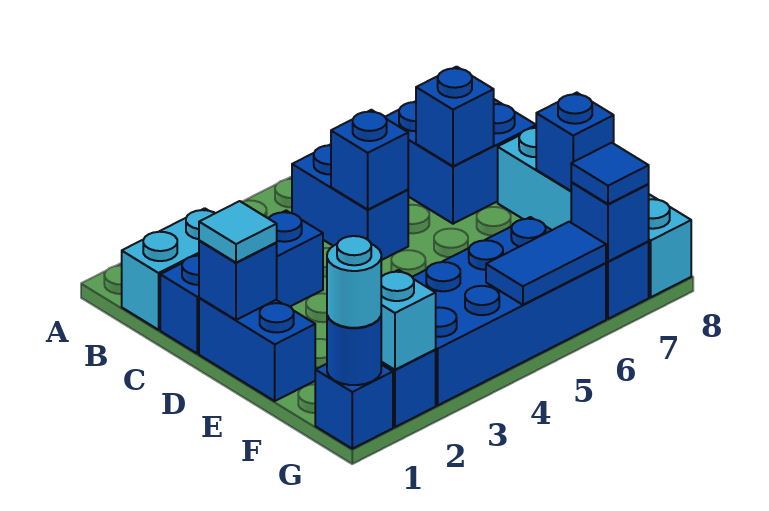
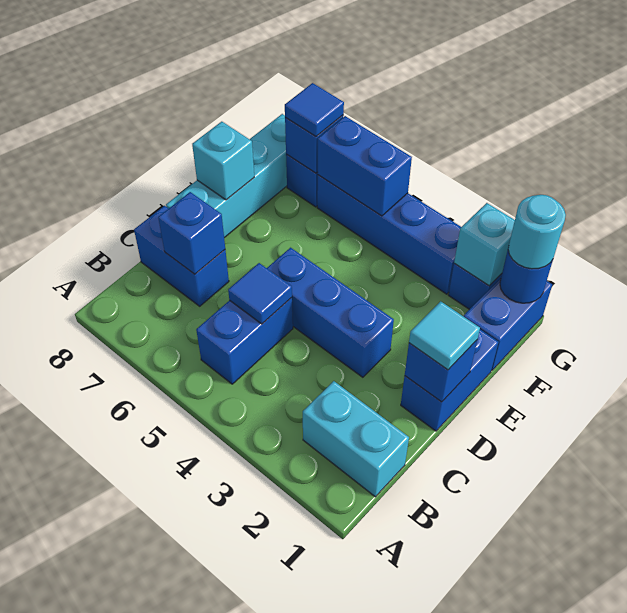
blue 2x2 brick [385,99,536,224] -> blue 1x2 brick [134,206,229,306]
blue 1x3 brick [160,211,323,353] -> blue 1x3 brick moved to [267,248,394,377]
blue 1x1 brick [331,110,408,209] -> blue 1x1 tile [228,263,292,324]
blue 1x1 brick [536,93,614,191] -> cyan 1x1 brick [192,122,254,200]
blue 2x4 brick [412,217,606,405] -> blue 1x4 brick [317,175,461,294]
blue 1x1 brick [315,364,393,449] -> blue 1x2 brick [463,278,552,370]
blue 1x2 tile [486,222,606,305] -> blue 1x2 brick [317,116,412,216]

